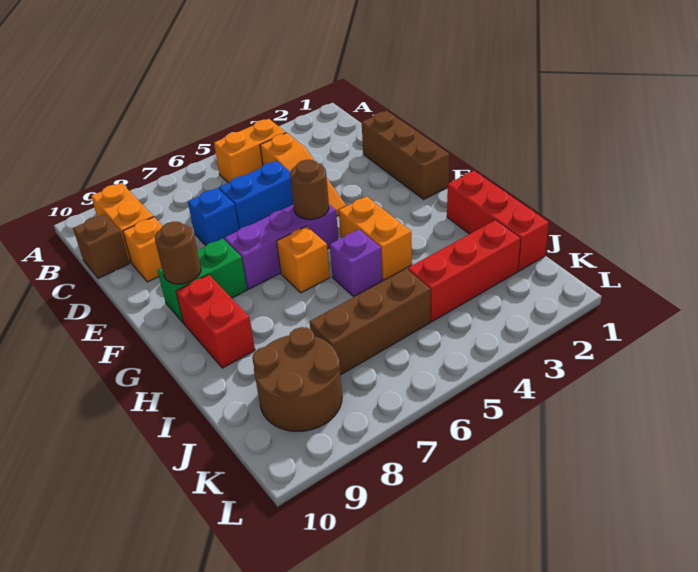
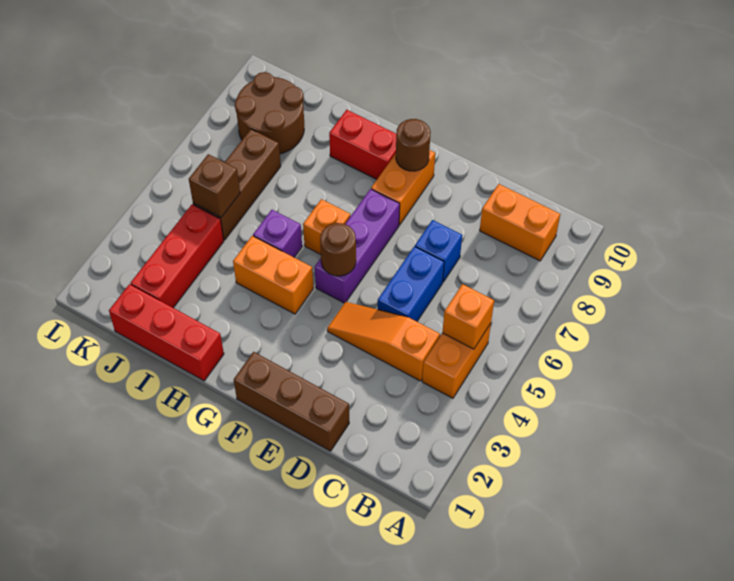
brown 1x1 brick [73,214,129,279] -> brown 1x1 brick moved to [189,154,240,217]
orange 1x1 brick [123,217,162,282] -> orange 1x1 brick moved to [442,284,494,349]
green 1x2 brick [157,238,247,323] -> orange 1x2 brick [371,150,435,225]

